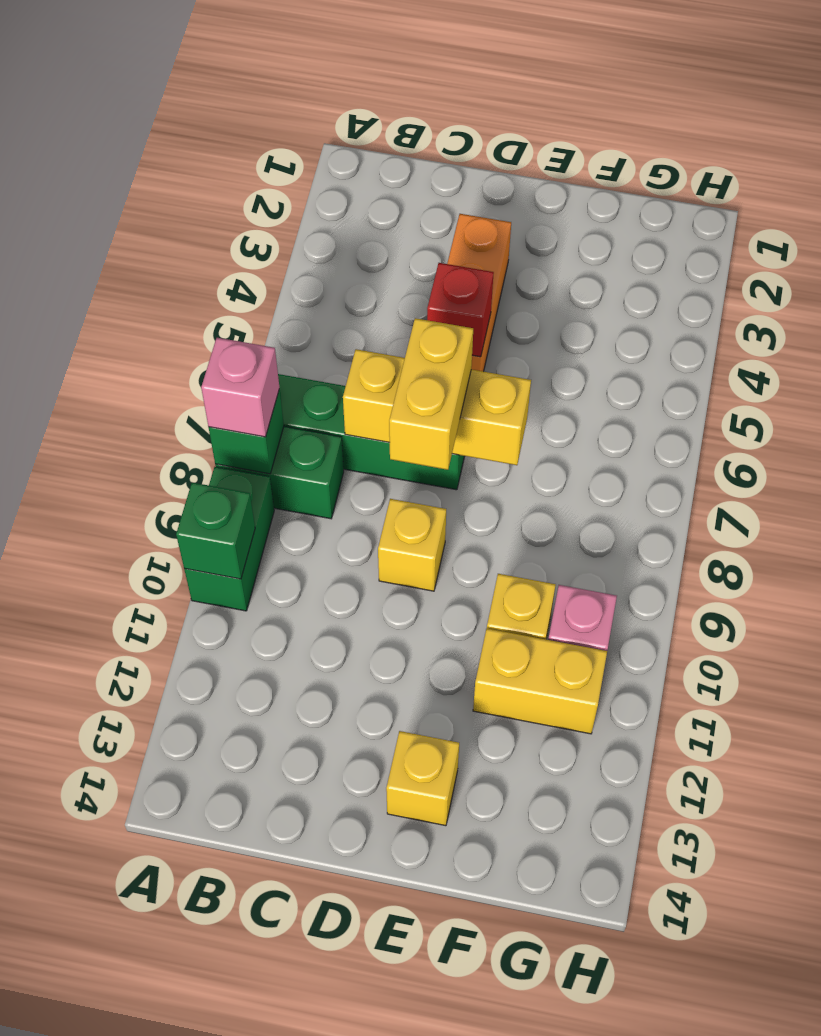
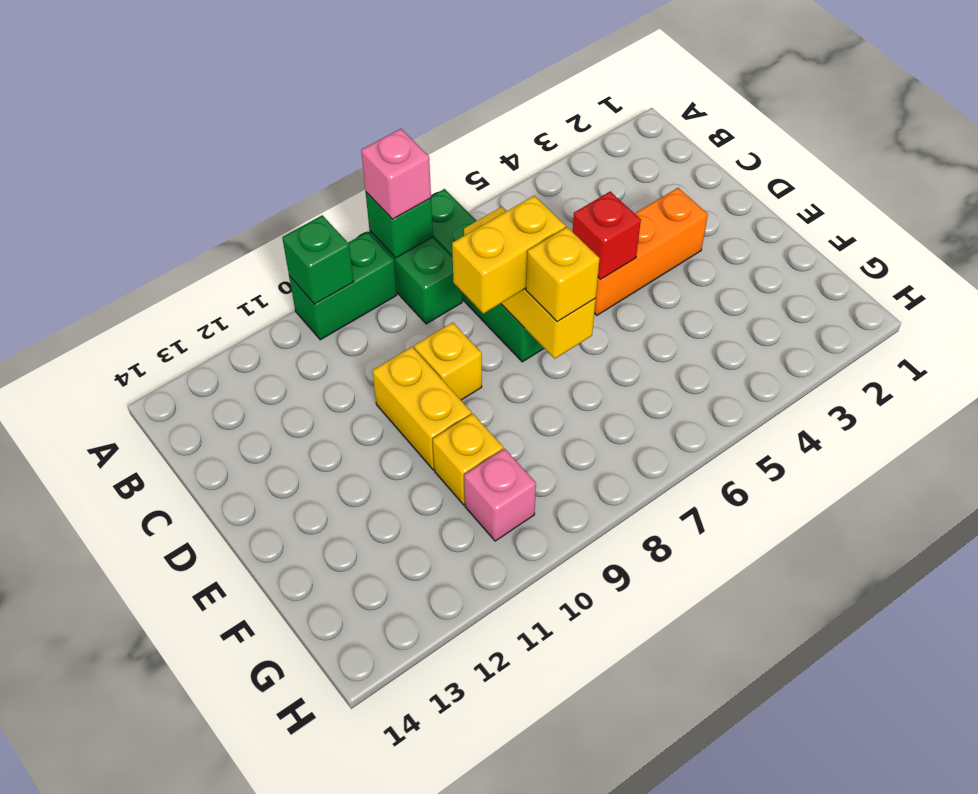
yellow 1x1 brick [386,731,459,826] -> yellow 1x1 brick moved to [526,227,600,322]
yellow 1x2 brick [473,628,607,734] -> yellow 1x2 brick moved to [373,347,471,470]

